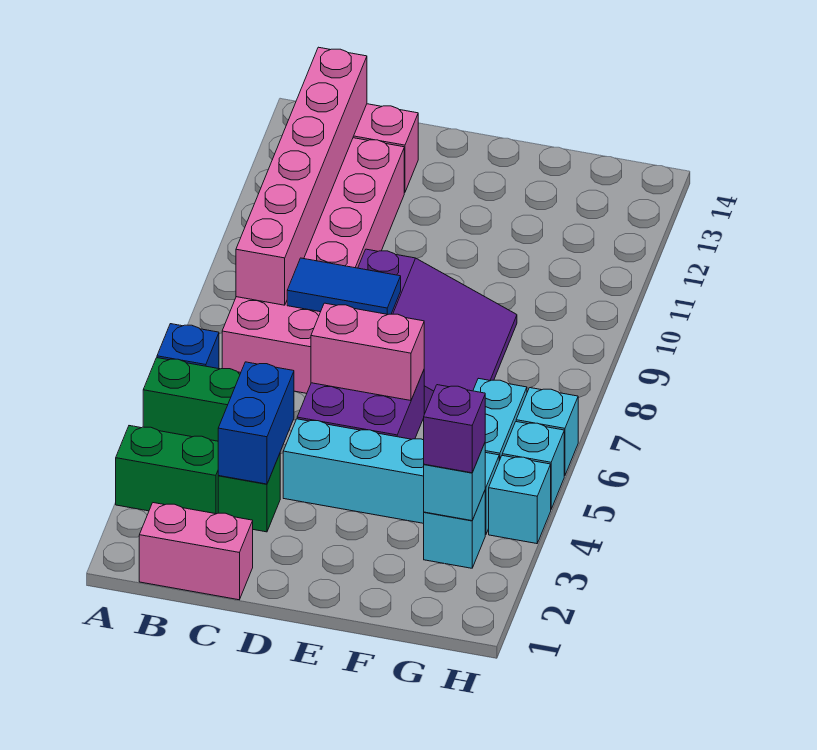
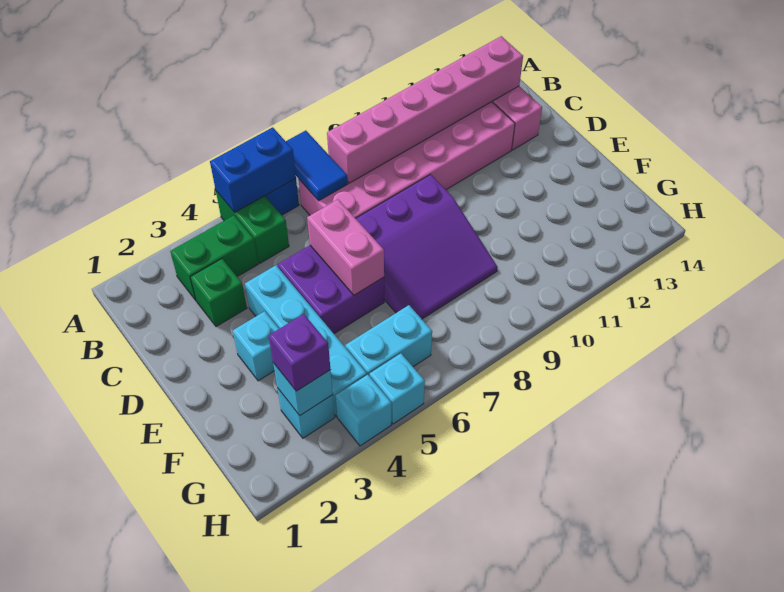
green 1x2 brick [116,426,218,514] -> green 1x2 brick turned to [170,215,258,300]
pink 1x2 brick [139,503,253,600] -> none
blue 1x2 brick [218,362,294,484] -> blue 1x2 brick moved to [210,127,296,212]
blue 1x2 tile [287,258,401,314] -> blue 1x2 tile moved to [286,130,348,201]
cyan 1x1 brick [516,388,578,476] -> cyan 1x1 brick moved to [233,311,279,381]

